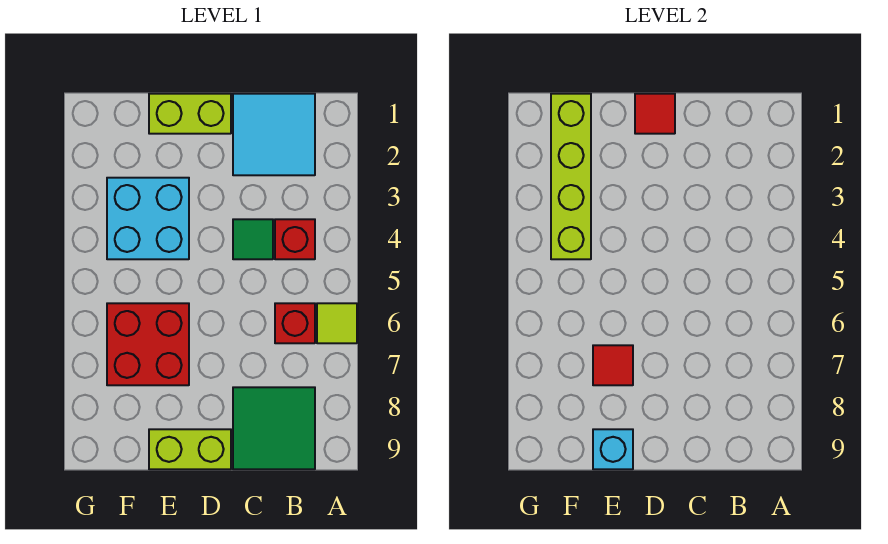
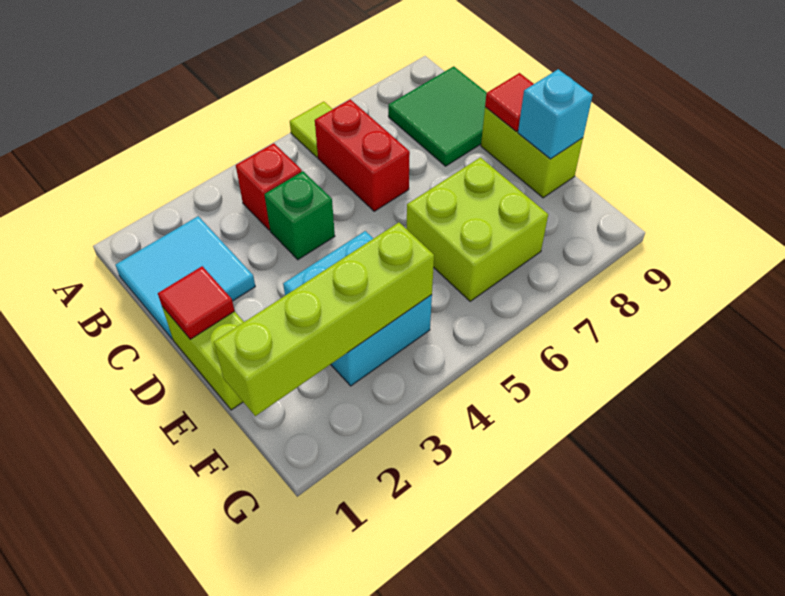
red 1x1 brick [275,303,315,343] -> red 1x2 brick [315,99,410,211]
green 1x1 tile [233,219,273,259] -> green 1x1 brick [264,171,335,260]
red 2x2 brick [107,303,189,385] -> lime 2x2 brick [407,157,548,301]
red 1x1 tile [593,345,633,385] -> red 1x1 tile moved to [485,73,533,131]

